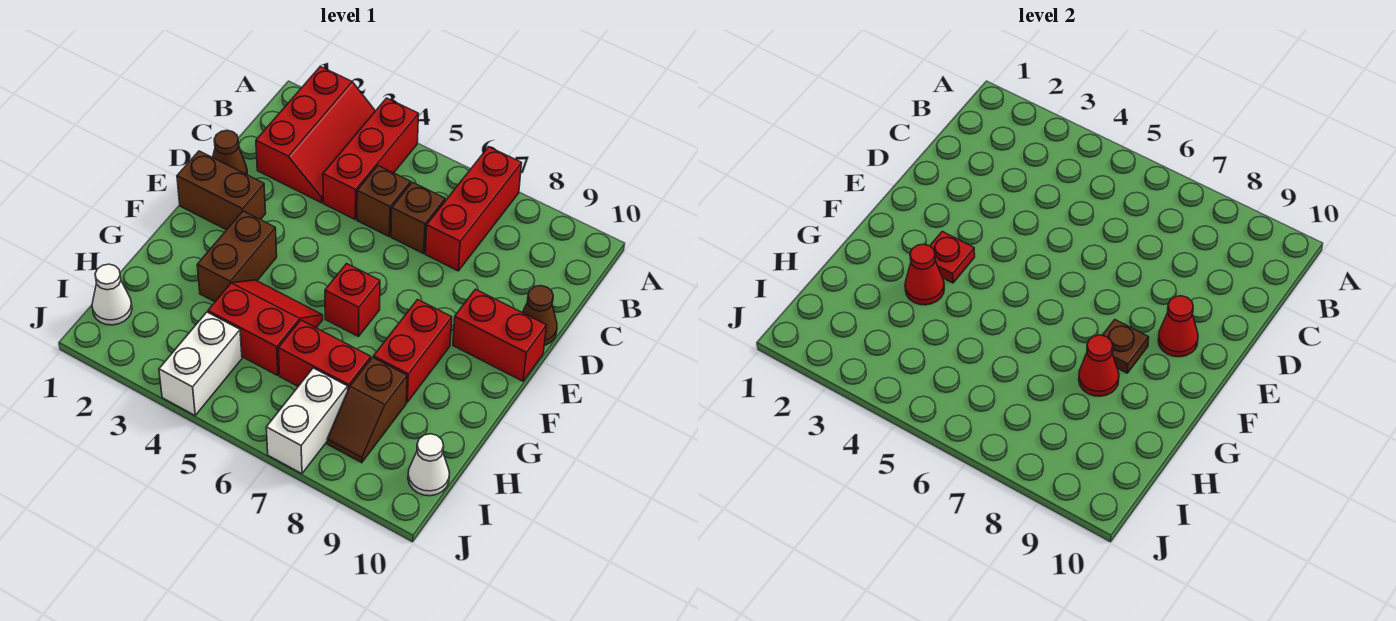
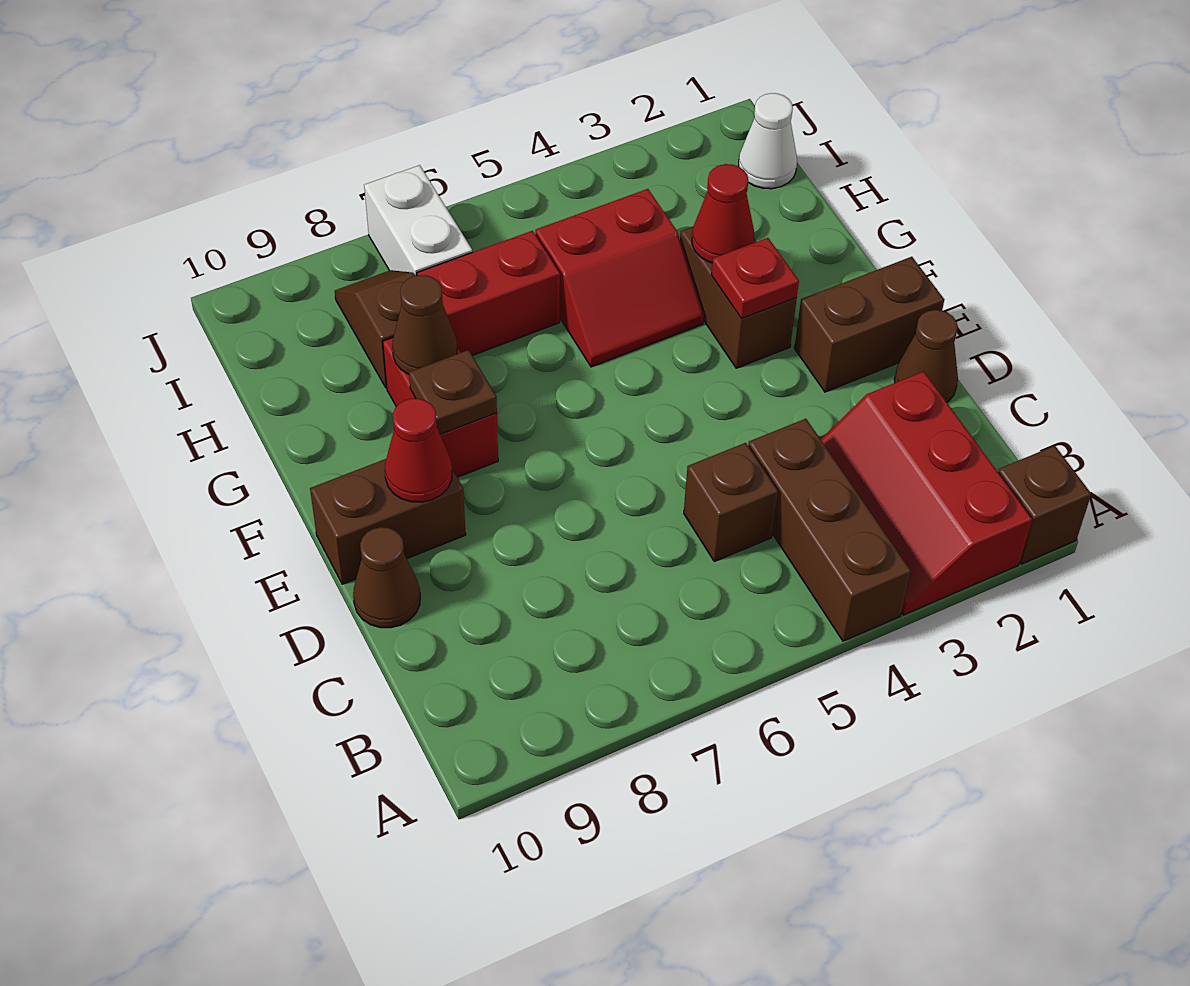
red 1x3 brick [323,98,418,219] -> brown 1x3 brick [748,419,911,641]
red 1x3 brick [425,147,522,271] -> none
brown 1x1 brick [391,182,445,254] -> brown 1x1 brick moved to [998,446,1091,564]
red 1x2 brick [453,289,546,381] -> brown 1x2 brick [310,459,466,584]
red 1x1 brick [325,264,380,337] -> none
red 1x1 cone [1079,335,1119,396] -> brown 1x1 cone [392,275,457,374]
white 1x2 brick [159,312,242,415] -> none
white 1x1 cone [408,434,450,496] -> none

